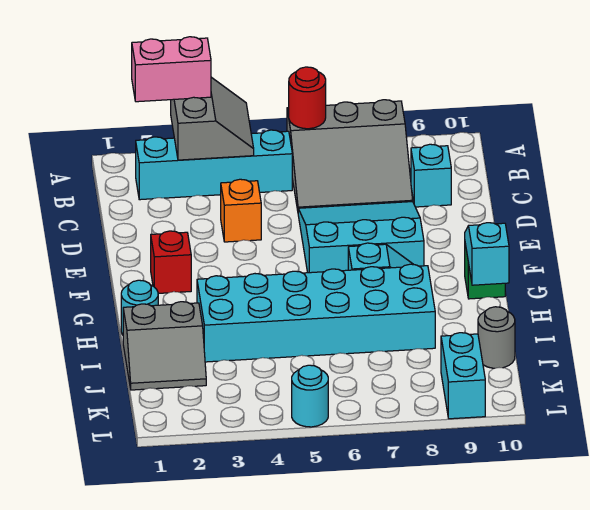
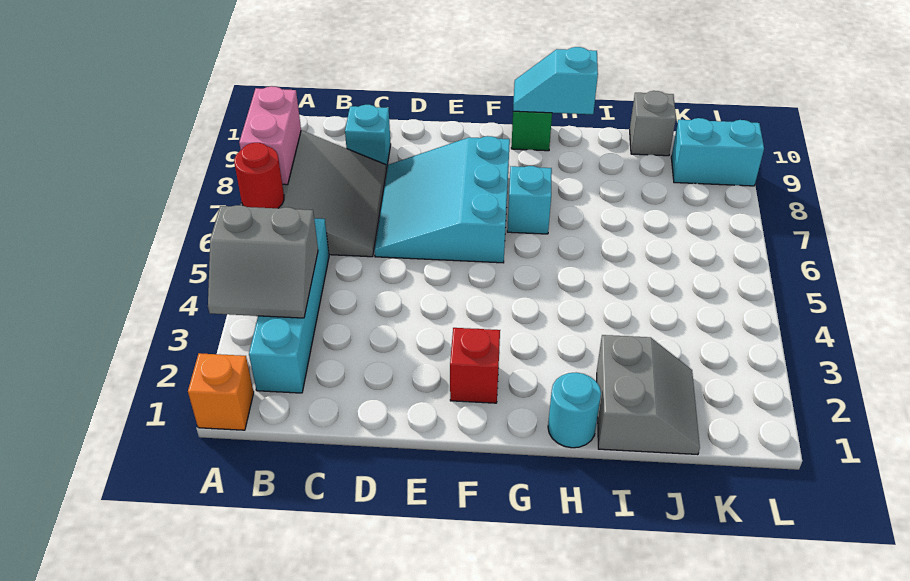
pink 1x2 brick [132,37,211,102] -> pink 1x2 brick moved to [239,86,301,185]
grey 2x2 slope [171,77,254,160] -> grey 2x2 slope turned to [208,205,318,318]
orange 1x1 brick [221,179,261,242] -> orange 1x1 brick moved to [188,353,254,430]
cyan 2x6 brick [197,264,435,362] -> none
grey 1x1 round brick [478,307,515,368] -> grey 1x1 brick [630,91,676,156]
cyan 1x1 round brick [292,365,328,427] -> none

